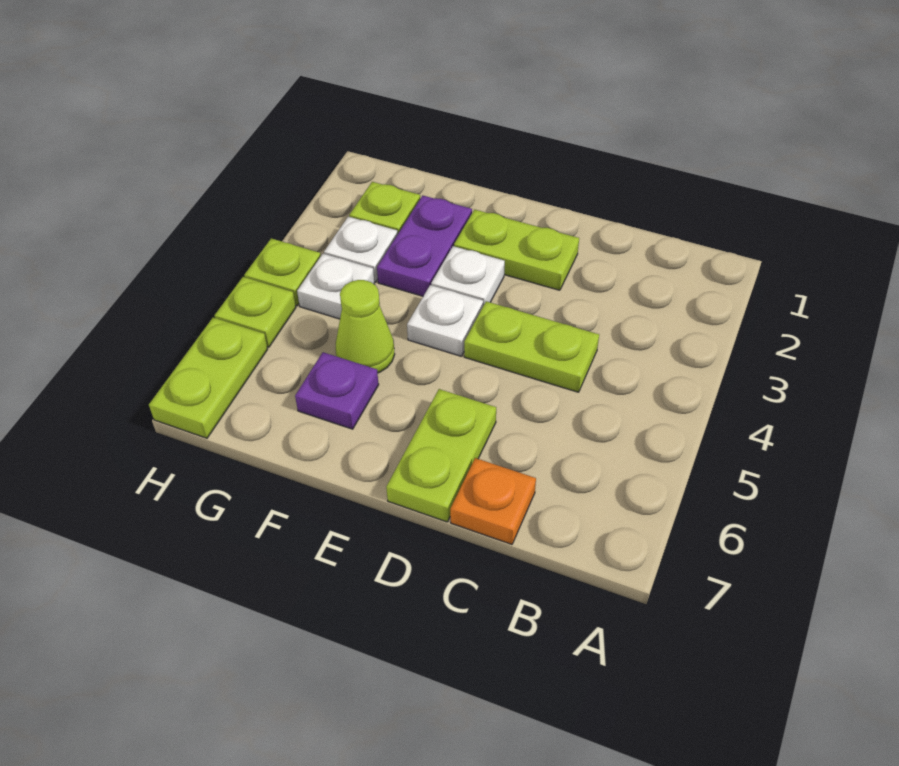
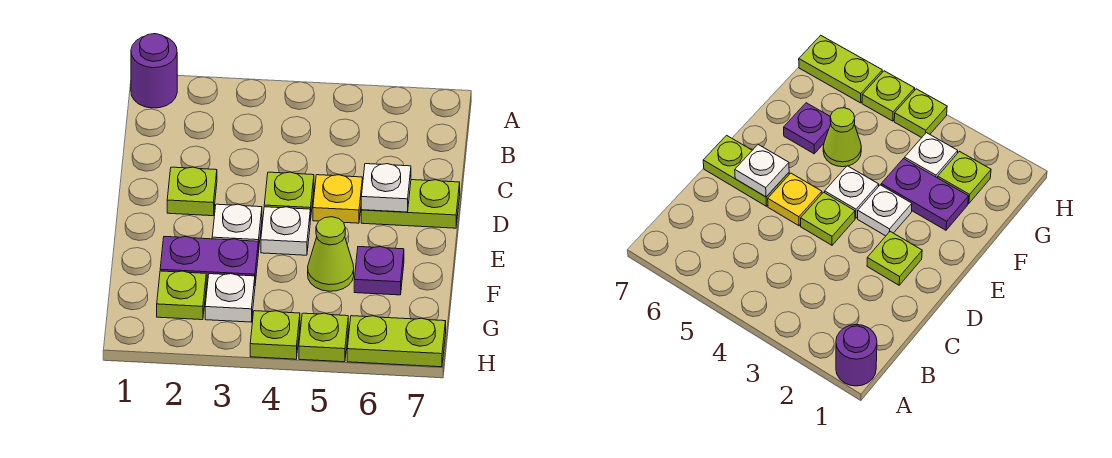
none -> purple 1x1 round brick [131,34,177,108]
lime 1x2 plate [464,301,599,392] -> lime 1x1 plate [264,172,314,220]
orange 1x1 plate [450,458,536,544] -> none
lime 1x2 plate [454,210,579,290] -> lime 1x1 plate [167,167,217,216]
none -> yellow 1x1 plate [313,175,362,223]
white 1x1 plate [297,254,374,319] -> white 1x1 plate moved to [361,164,411,212]

